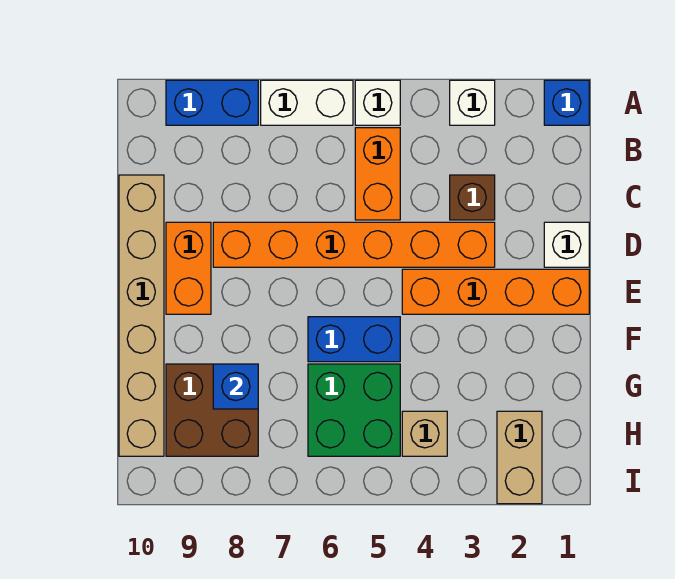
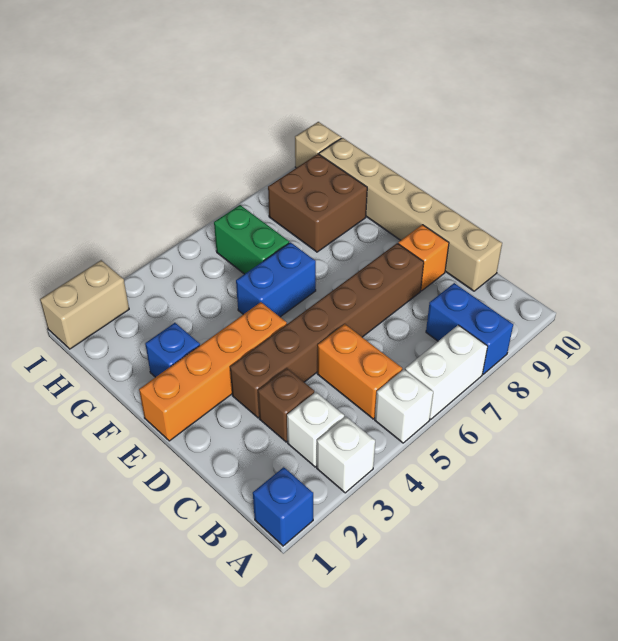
blue 1x2 brick [166,80,258,125] -> blue 1x2 brick turned to [426,283,513,374]
white 1x1 brick [544,222,589,267] -> white 1x1 brick moved to [287,392,344,467]
orange 1x6 brick [213,222,495,267] -> brown 1x6 brick [230,243,424,418]
orange 1x2 brick [166,222,211,314] -> orange 1x1 brick [398,225,449,291]
green 2x2 brick [308,364,400,456] -> green 1x2 brick [214,205,289,274]
blue 1x1 brick [213,364,258,409] -> blue 1x1 brick moved to [145,323,200,377]
tan 1x2 brick [497,411,542,504] -> tan 1x2 brick turned to [40,260,129,349]
tan 1x1 brick [402,411,447,456] -> tan 1x1 brick moved to [295,122,341,168]

